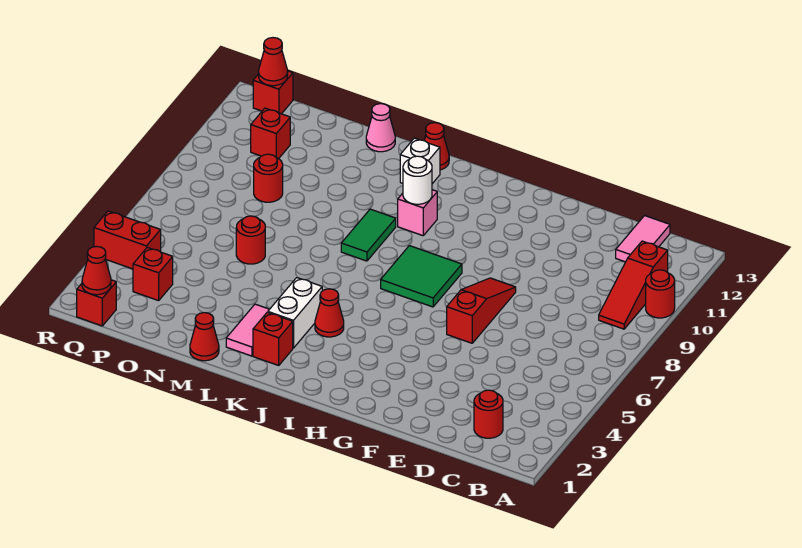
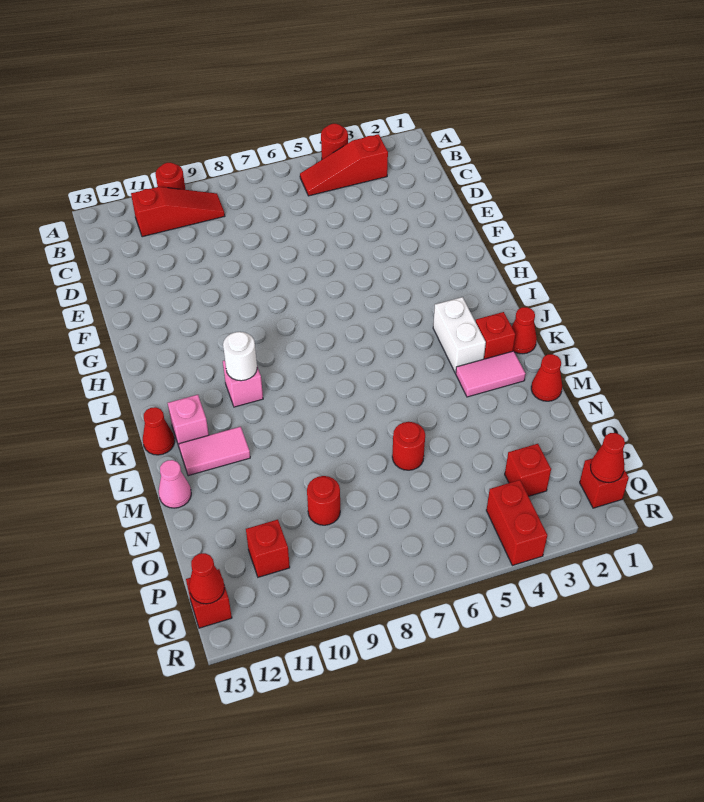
red 1x1 round brick [474,390,503,438] -> red 1x1 round brick moved to [321,124,348,159]
pink 1x2 tile [616,216,670,262] -> pink 1x2 tile moved to [179,427,250,476]
red 1x3 slope [447,278,516,343] -> red 1x3 slope moved to [300,134,388,196]
green 2x2 tile [381,246,462,307] -> none
red 1x1 cone [315,289,344,337] -> red 1x1 cone moved to [512,307,537,354]
white 1x2 brick [268,278,322,348] -> white 1x2 brick turned to [433,297,486,373]
green 1x2 tile [341,209,396,261] -> none
white 1x1 brick [400,138,440,184] -> pink 1x1 brick [168,395,209,446]

